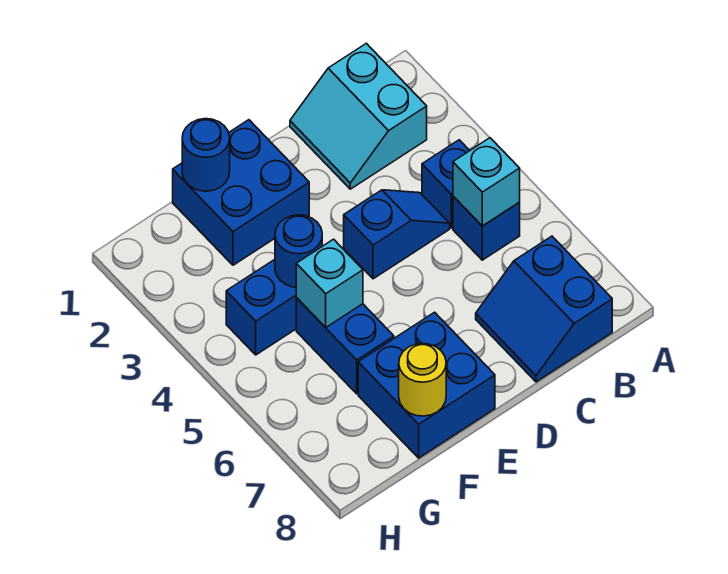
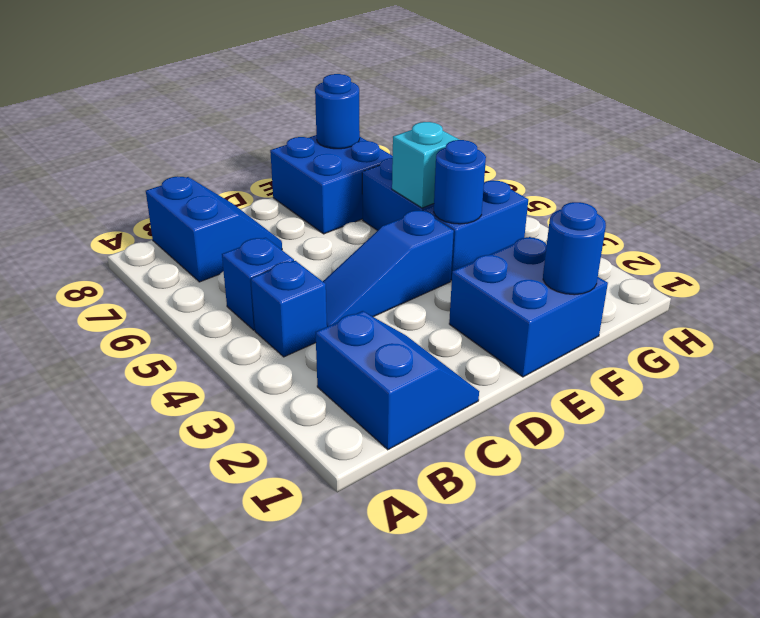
cyan 2x2 slope [290,43,427,189] -> blue 2x2 slope [315,311,479,450]
cyan 1x1 brick [453,138,520,226] -> none
blue 1x2 slope [344,190,450,279] -> blue 1x3 slope [323,211,454,327]
yellow 1x1 round brick [399,343,446,416] -> blue 1x1 round brick [315,74,360,149]

